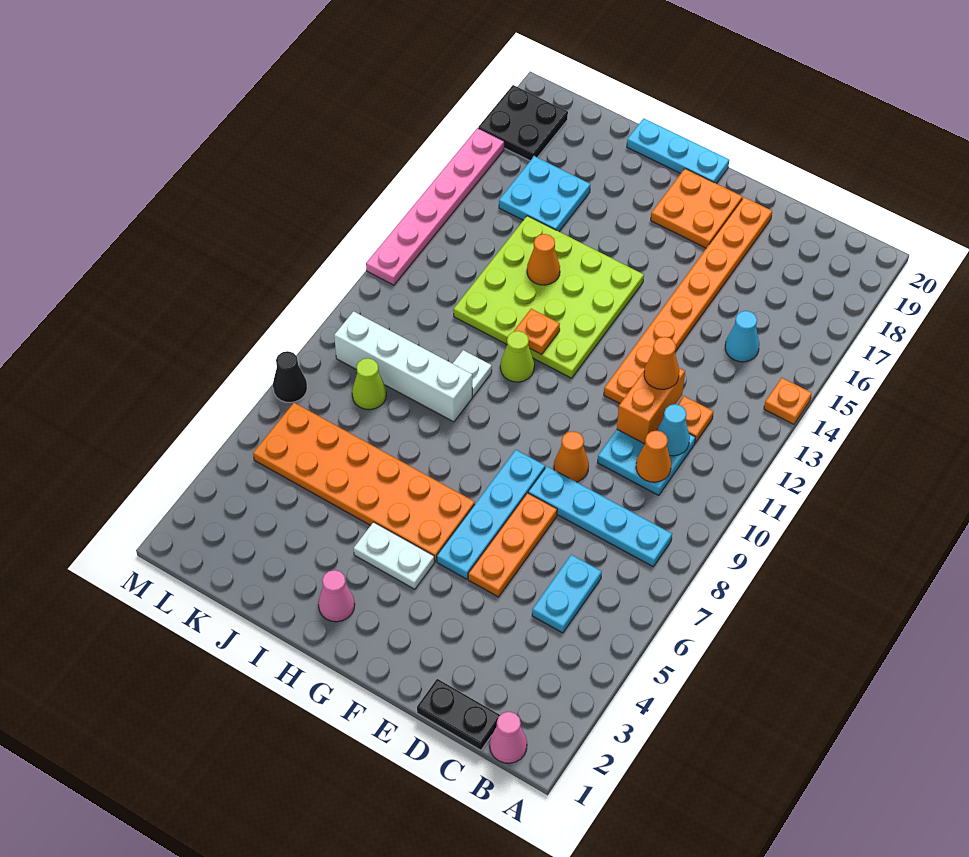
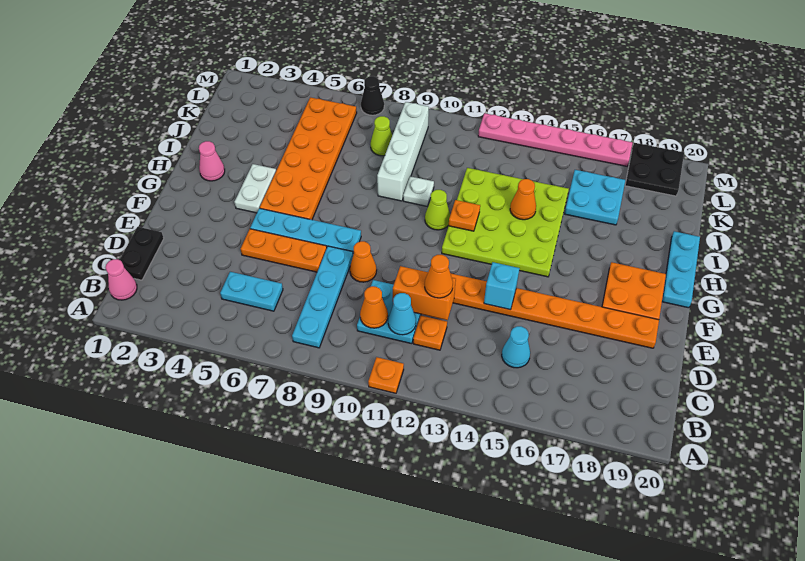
orange 1x1 plate [764,378,812,424] -> orange 1x1 plate moved to [368,357,404,393]
none -> cyan 1x1 brick [484,262,519,310]

